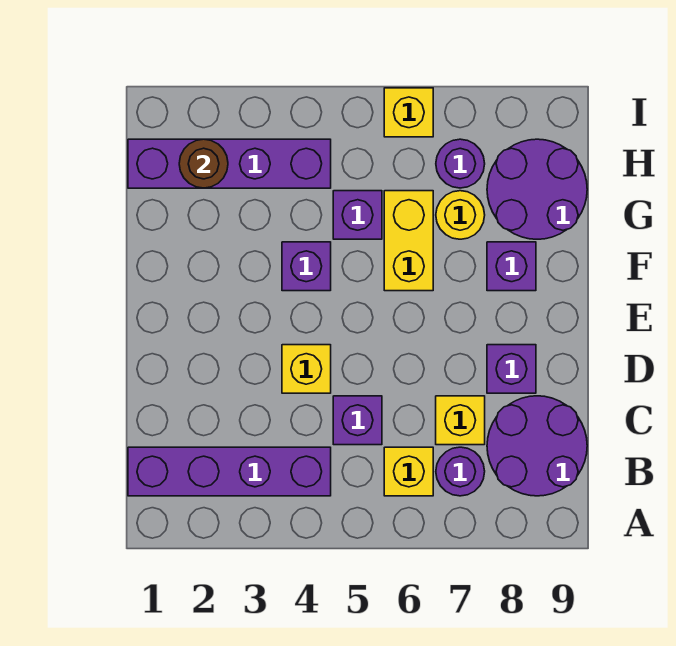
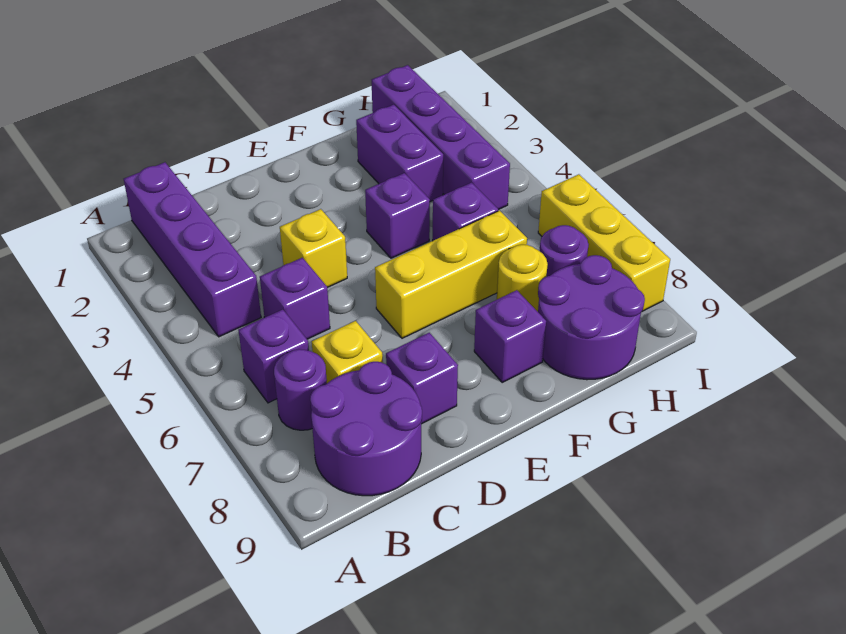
yellow 1x1 brick [384,447,433,496] -> purple 1x1 brick [238,309,309,403]
yellow 1x2 brick [384,191,433,291] -> yellow 1x3 brick [375,211,527,338]
none -> purple 1x2 brick [356,105,443,202]
brown 1x1 round brick [179,139,228,188] -> none
yellow 1x1 brick [384,88,433,137] -> yellow 1x3 brick [538,174,670,311]

